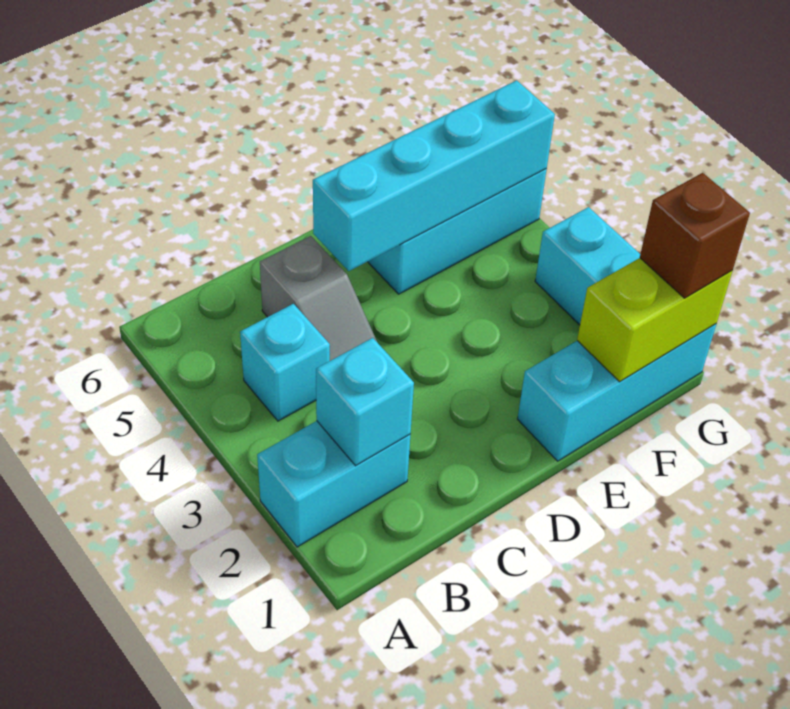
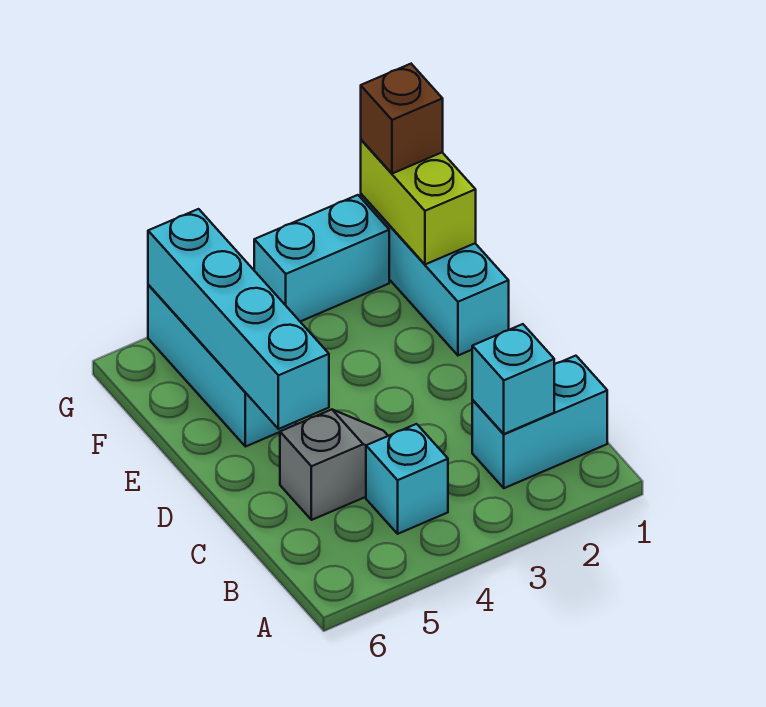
cyan 1x2 brick [257,421,410,547] -> cyan 1x2 brick turned to [472,356,607,488]

